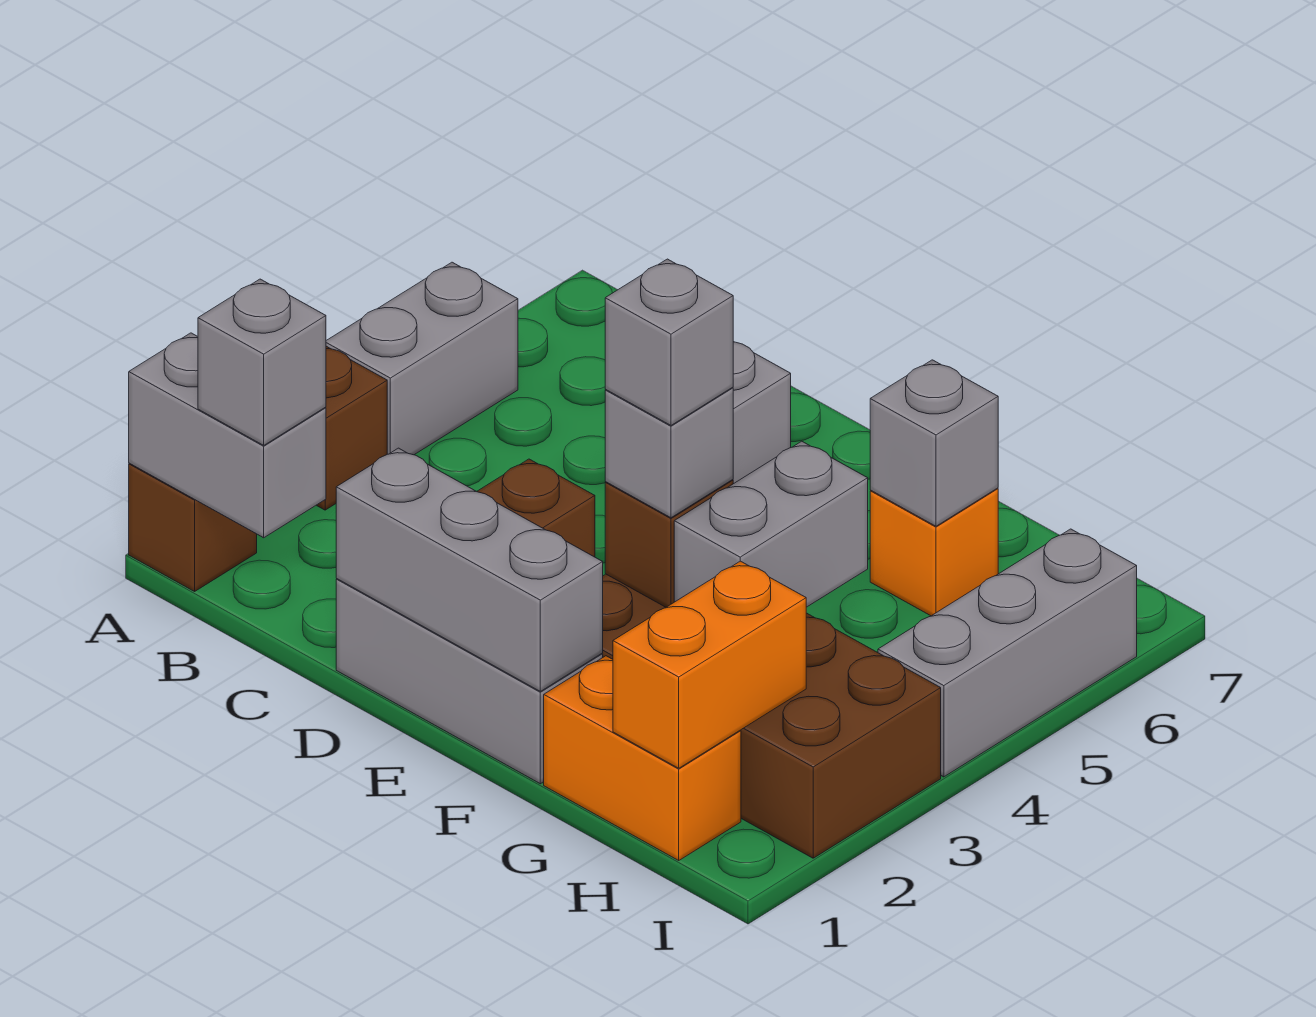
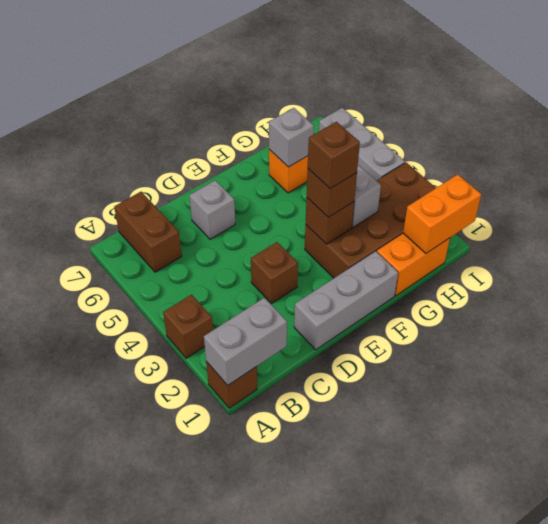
grey 1x2 brick [326,262,518,455] -> none
grey 1x1 brick [198,279,326,445] -> none
none -> brown 1x2 brick [114,192,182,272]
grey 1x3 brick [336,448,603,691] -> none
grey 1x1 brick [605,387,733,518] -> brown 1x1 brick [307,169,357,217]
grey 1x1 brick [605,259,733,425] -> brown 1x1 brick [308,122,360,189]
orange 1x2 brick [613,561,806,768] -> orange 1x2 brick turned to [403,174,481,253]

